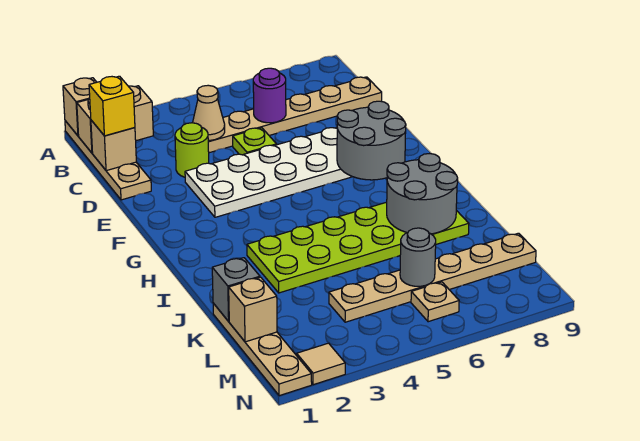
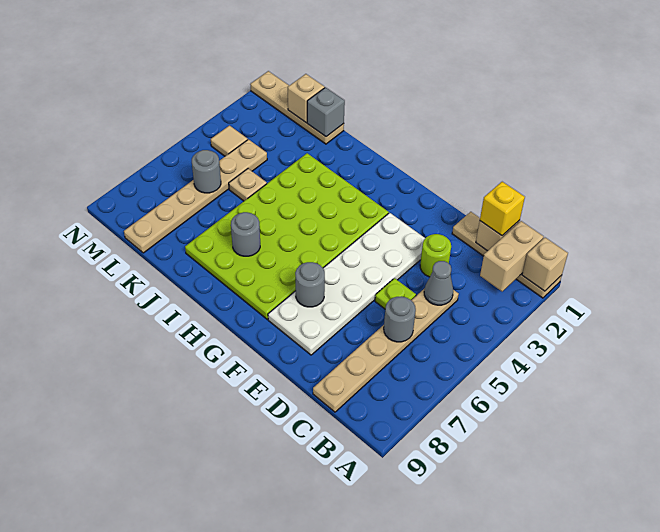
tan 1x1 cone [193,85,225,140] -> grey 1x1 cone [424,261,453,305]
purple 1x1 round brick [253,68,286,123] -> grey 1x1 round brick [384,296,416,342]
grey 2x2 round brick [337,101,406,180] -> grey 1x1 round brick [295,262,325,307]
lime 2x6 plate [247,202,469,293] -> lime 4x6 plate [185,153,389,319]
grey 2x2 round brick [387,154,458,234] -> grey 1x1 round brick [231,212,260,256]
tan 1x1 plate [411,282,459,322] -> tan 1x1 plate moved to [229,169,267,201]
tan 1x1 tile [297,343,345,385] -> tan 1x1 tile moved to [211,126,248,156]

